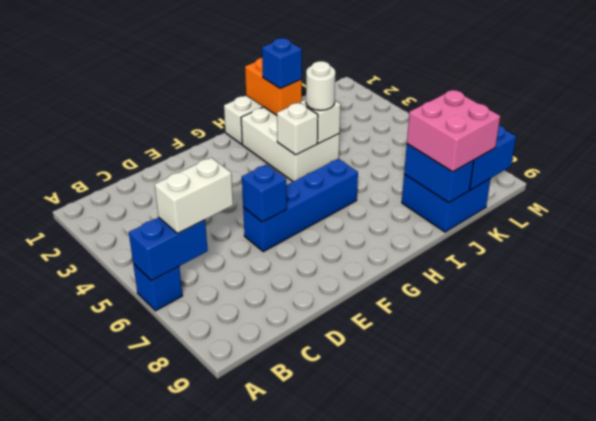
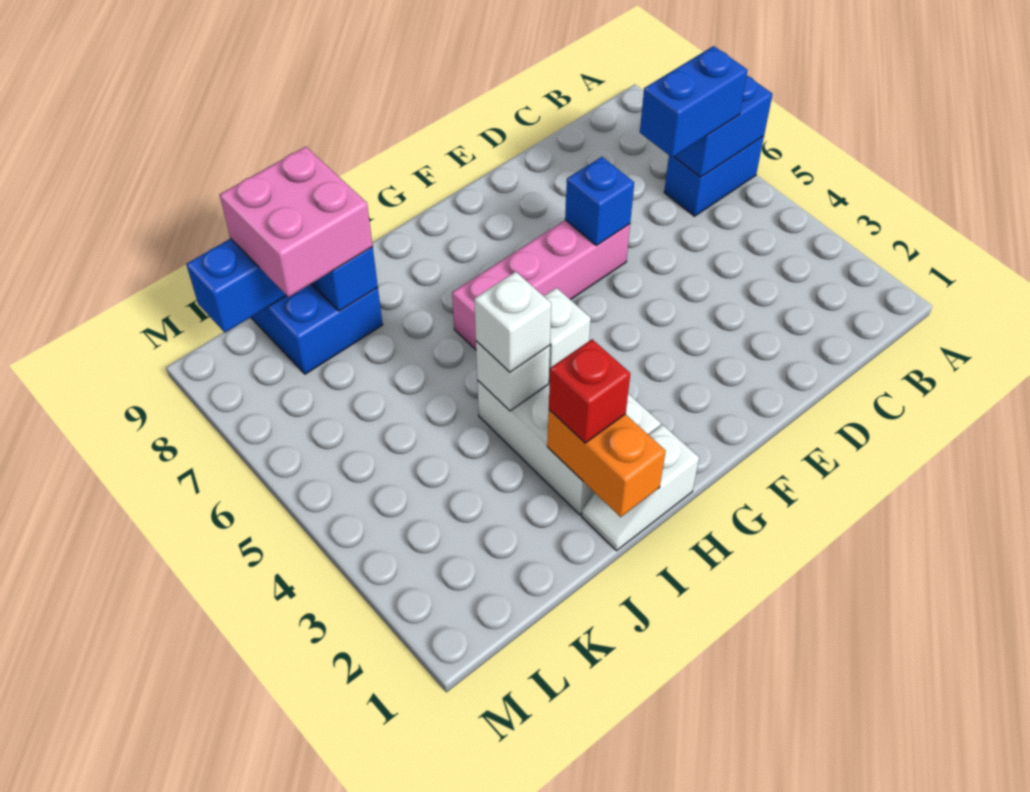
blue 1x1 brick [133,264,182,311] -> blue 1x2 brick [664,136,764,216]
white 1x2 brick [155,157,233,233] -> blue 1x2 brick [640,46,747,157]
blue 1x4 brick [243,159,358,252] -> pink 1x4 brick [452,220,630,350]
blue 1x1 brick [262,38,302,89] -> red 1x1 brick [549,339,630,443]
white 1x1 round brick [306,61,335,110] -> white 1x1 brick [474,272,551,372]

